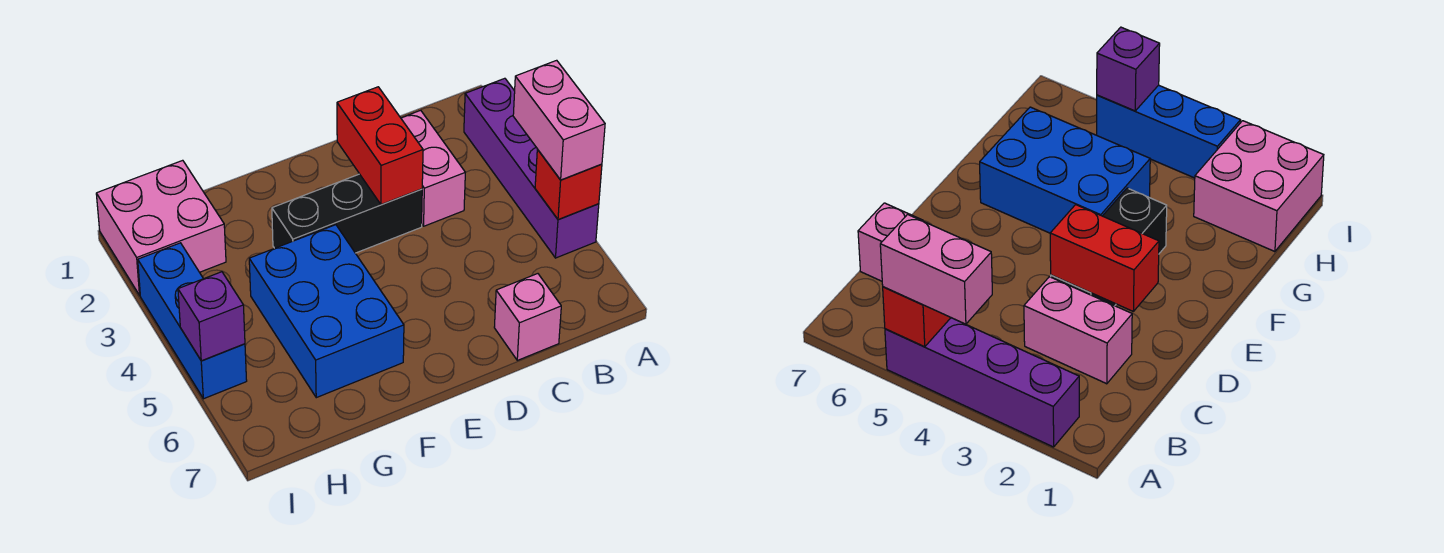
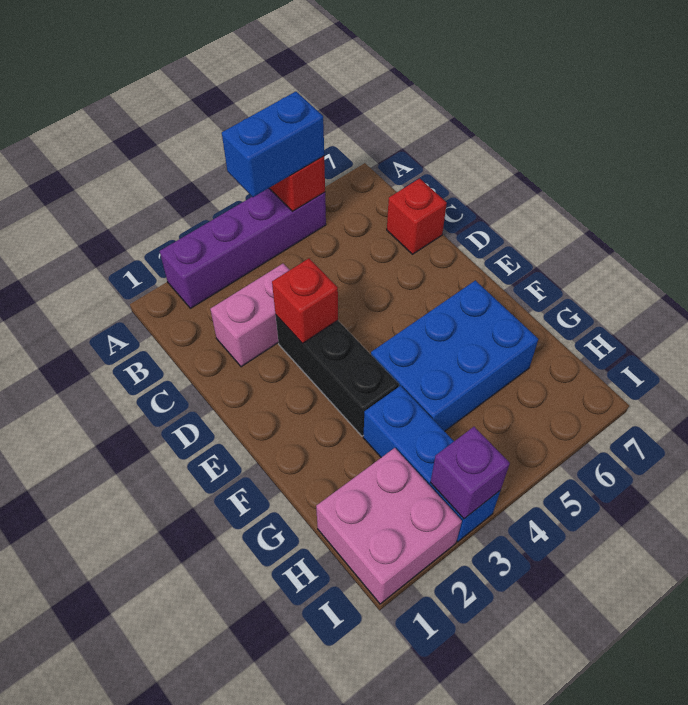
pink 1x2 brick [513,60,605,180] -> blue 1x2 brick [222,92,324,197]
pink 1x1 brick [494,274,561,360] -> red 1x1 brick [387,178,447,254]
red 1x2 brick [337,87,423,205] -> red 1x1 brick [272,258,338,344]
blue 1x3 brick [138,243,247,399] -> blue 1x3 brick turned to [363,386,500,542]
purple 1x1 brick [178,272,245,361] -> purple 1x1 brick moved to [430,427,510,519]

